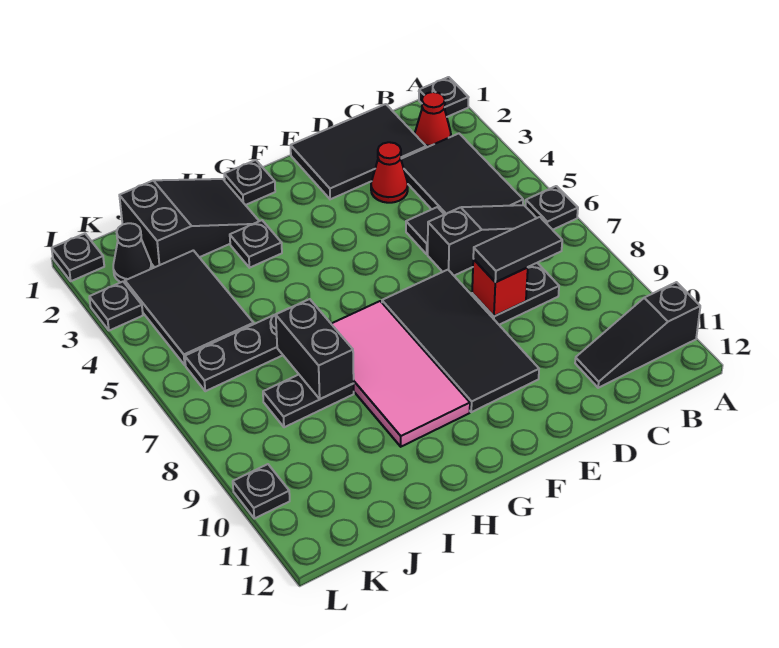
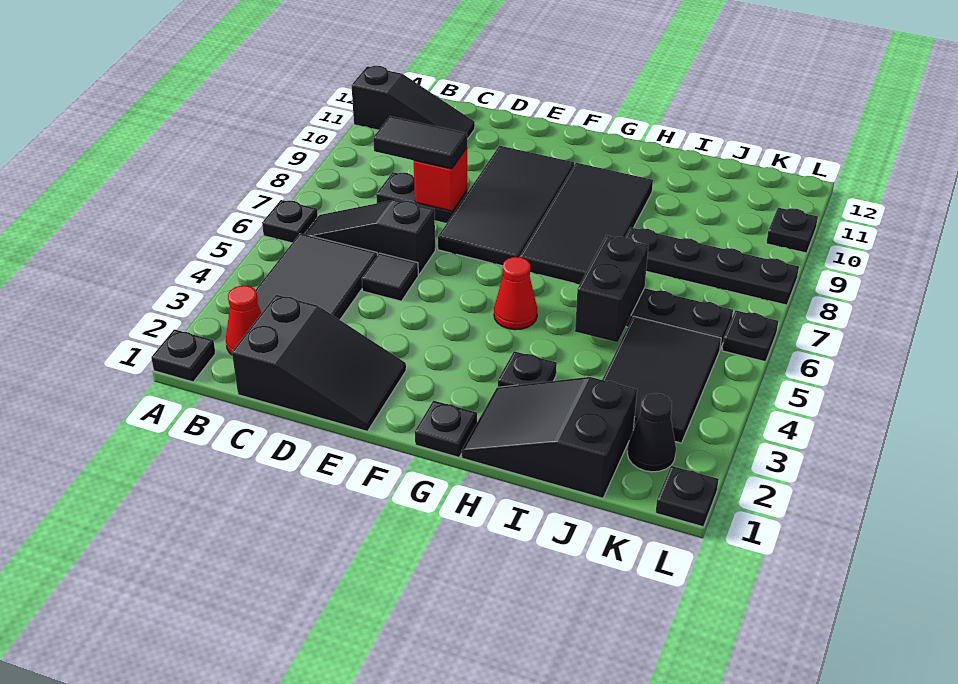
black 2x3 tile [291,104,426,199] -> black 2x3 slope [232,295,406,431]
red 1x1 cone [371,142,408,203] -> red 1x1 cone moved to [494,257,537,330]
pink 2x4 tile [331,301,470,447] -> black 2x4 tile [520,163,653,285]
black 1x2 brick [276,299,354,399] -> black 1x2 brick moved to [575,235,648,342]
black 1x2 plate [263,375,354,427] -> black 1x4 plate [625,227,799,305]
black 1x1 plate [89,282,143,331] -> black 1x1 plate moved to [722,310,778,362]

